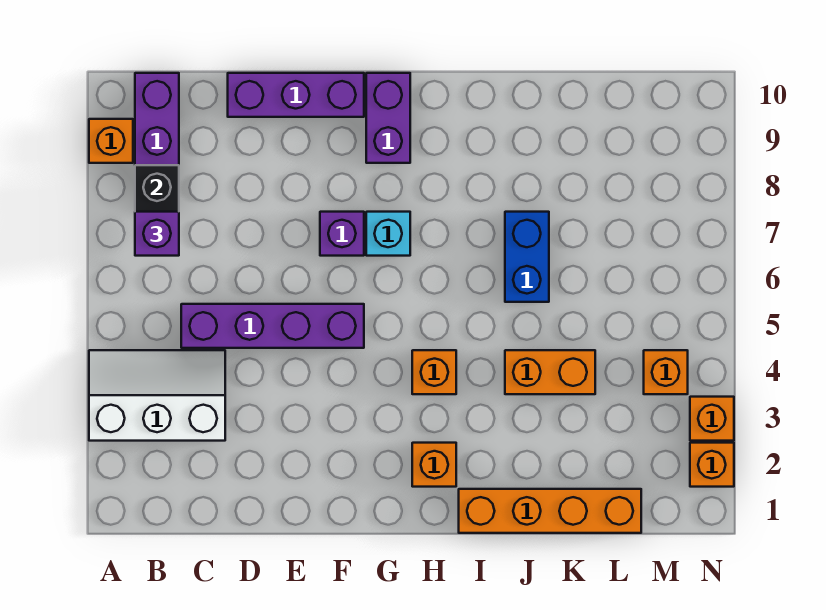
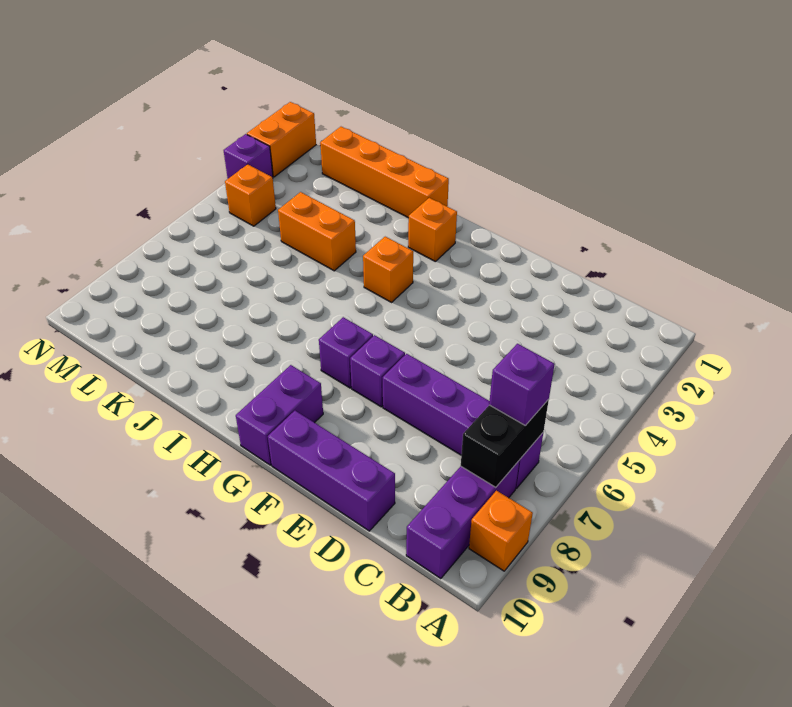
white 2x3 slope [89,350,225,441] -> none
purple 1x4 brick [181,304,364,348] -> purple 1x4 brick moved to [383,354,543,489]
cyan 1x1 brick [366,212,410,256] -> purple 1x1 brick [319,317,373,388]
blue 1x2 brick [505,212,549,302] -> none
orange 1x1 brick [690,443,734,487] -> orange 1x2 brick [247,102,316,177]
orange 1x1 brick [690,397,734,441] -> purple 1x1 brick [224,134,273,179]

